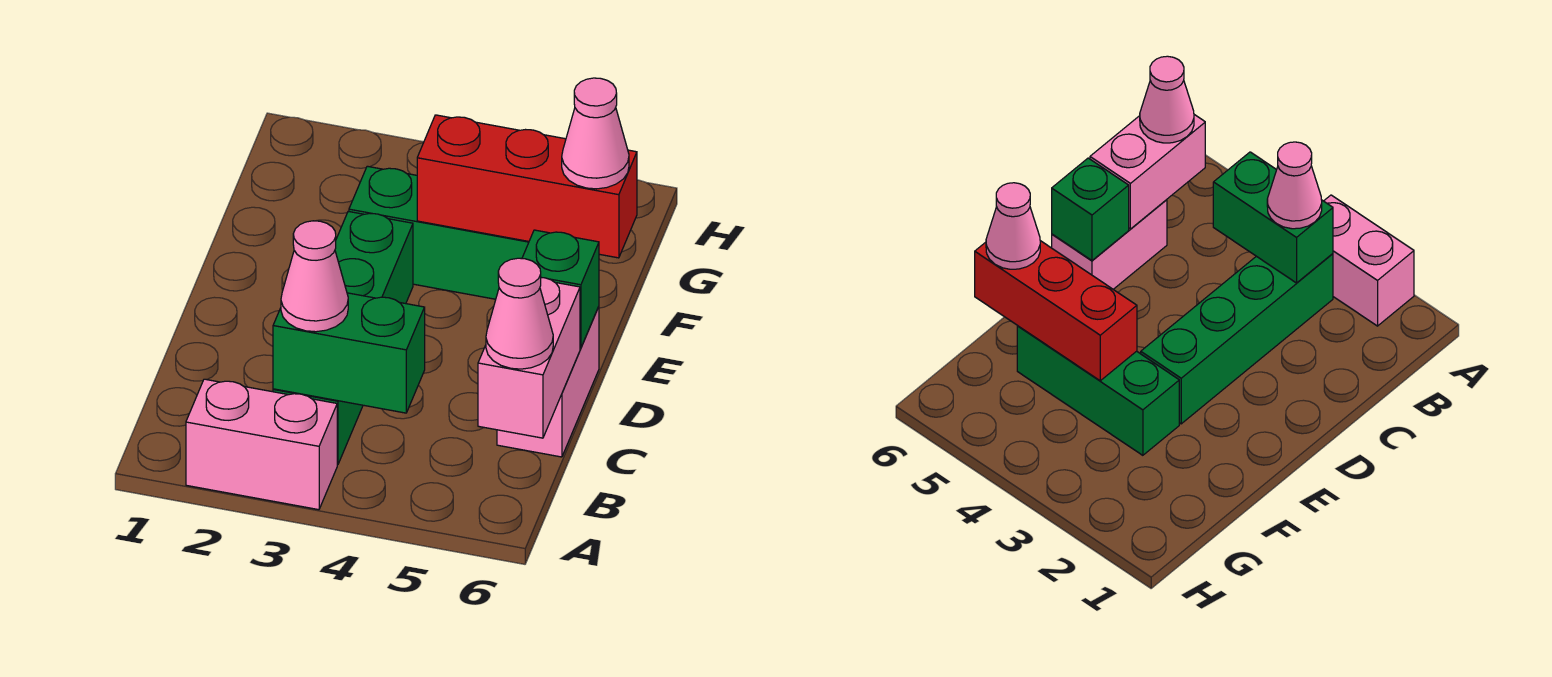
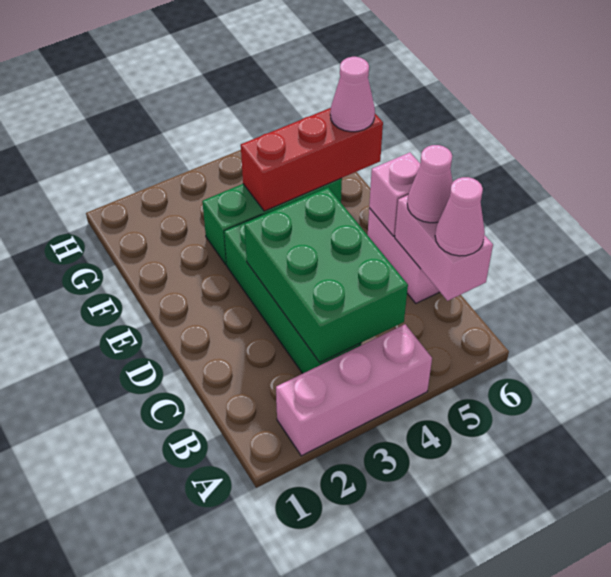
pink 1x2 brick [186,379,337,510] -> pink 1x3 brick [276,324,432,456]
green 1x2 brick [273,293,425,413] -> green 2x3 brick [244,188,408,363]
pink 1x1 cone [281,221,348,332] -> pink 1x1 cone moved to [407,145,453,223]
green 1x1 brick [522,230,599,348] -> pink 1x1 brick [369,152,421,236]

